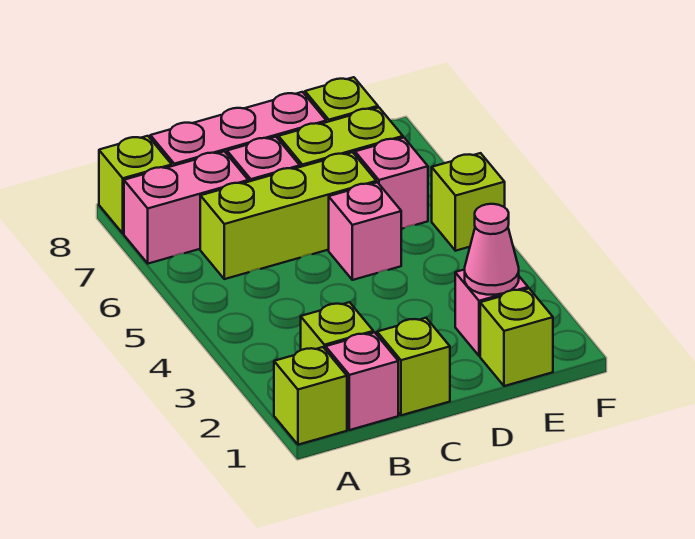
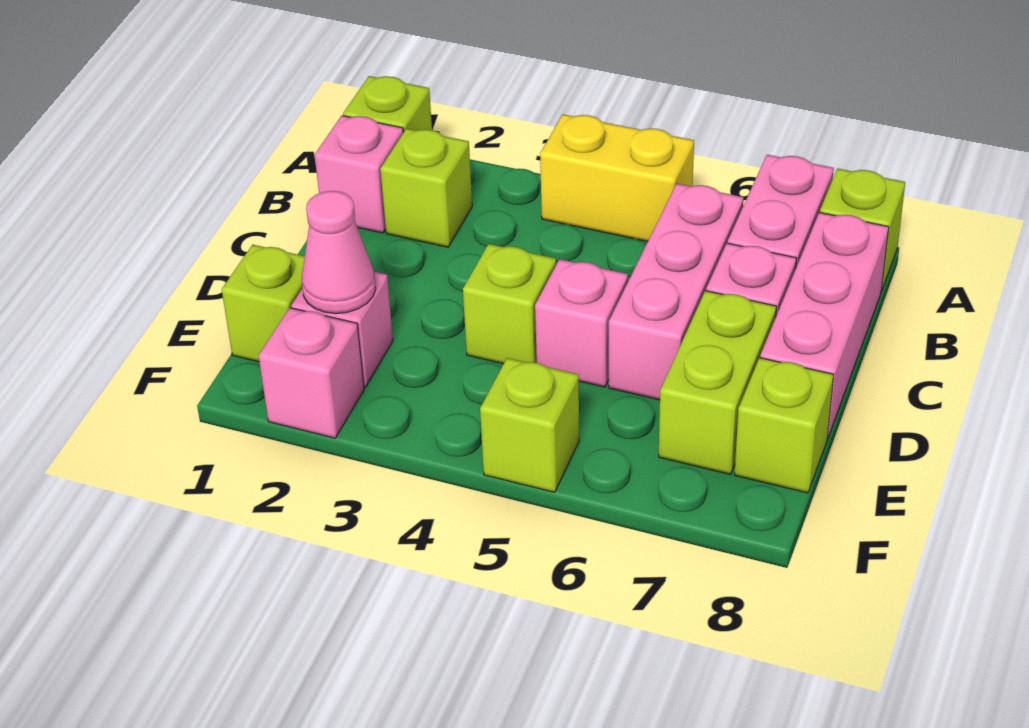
none -> yellow 1x2 brick [540,114,694,242]
lime 1x3 brick [200,152,376,279] -> pink 1x3 brick [609,184,744,400]
lime 1x1 brick [377,318,450,415] -> lime 1x1 brick moved to [463,244,556,364]
pink 1x1 brick [355,138,428,229] -> pink 1x1 brick moved to [259,308,364,438]

